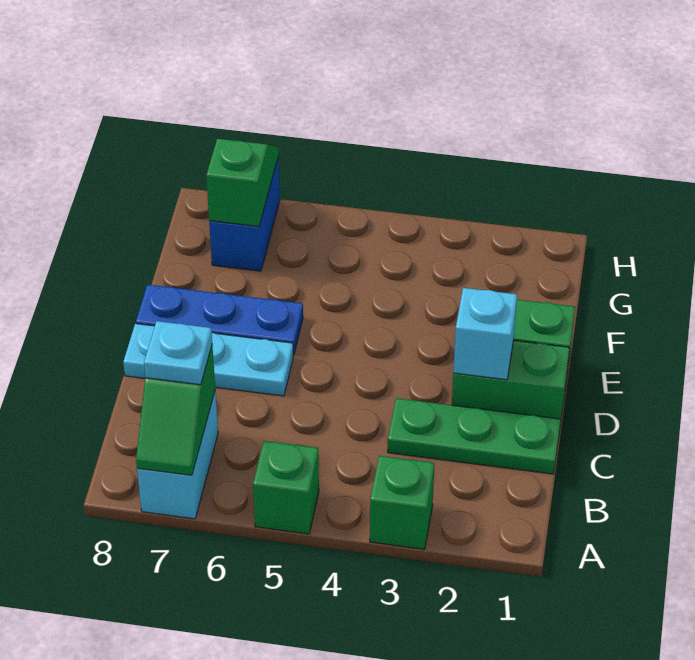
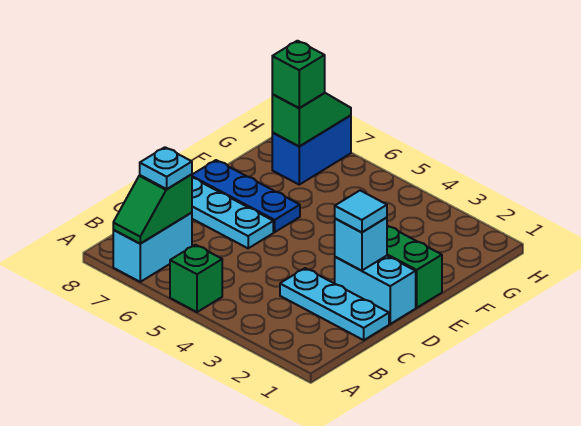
green 1x1 brick [370,456,434,549] -> green 1x1 brick moved to [272,41,325,108]
green 1x3 plate [388,398,561,474] -> cyan 1x3 plate [280,268,389,340]
green 1x2 brick [452,340,570,423] -> cyan 1x2 brick [335,256,416,324]
none -> cyan 1x1 tile [335,191,387,232]

